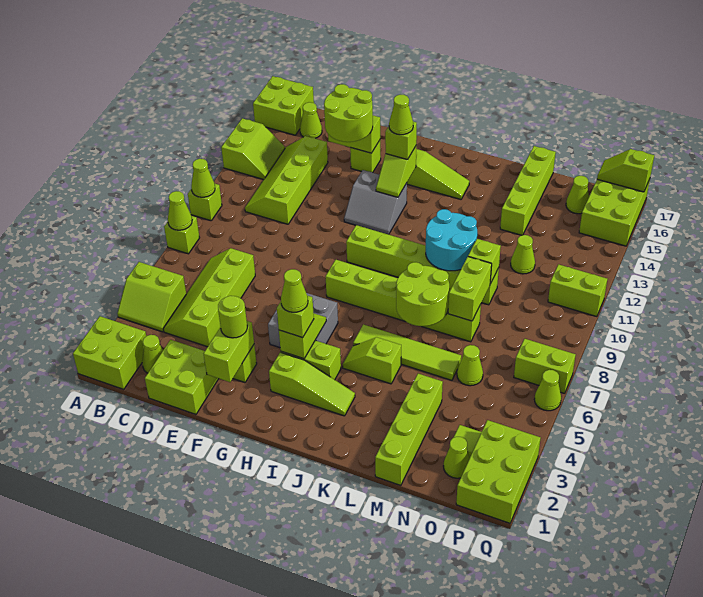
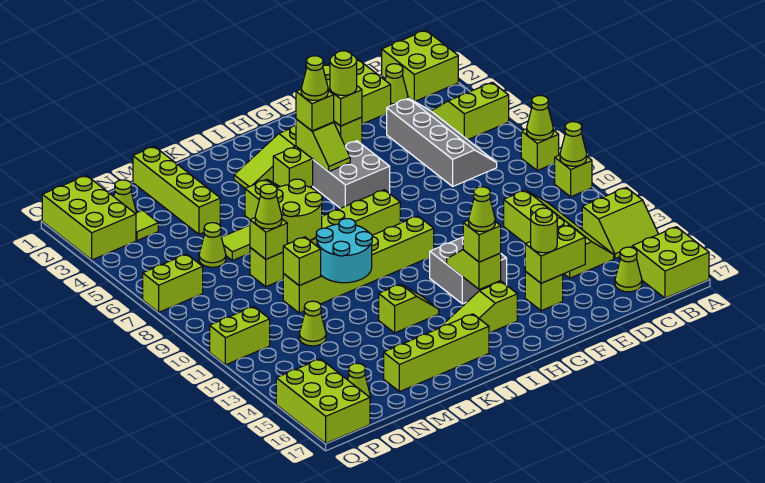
lime 2x2 slope [221,118,285,180] -> lime 2x2 slope turned to [582,187,658,259]
lime 2x4 slope [163,248,255,347] -> grey 2x4 slope [387,98,497,186]
lime 2x2 round brick [324,84,373,142] -> lime 1x1 round brick [531,208,557,253]
grey 2x2 slope [344,170,407,234] -> grey 2x2 brick [430,237,507,304]
lime 1x2 brick [448,257,492,321] -> lime 1x1 brick [250,218,287,259]
lime 1x4 brick [500,146,556,235] -> lime 1x4 brick turned to [384,314,489,392]
lime 1x2 slope [597,149,654,192] -> lime 1x2 slope moved to [379,284,439,333]
lime 1x1 cone [534,370,561,411] -> lime 1x1 cone moved to [255,184,282,229]

